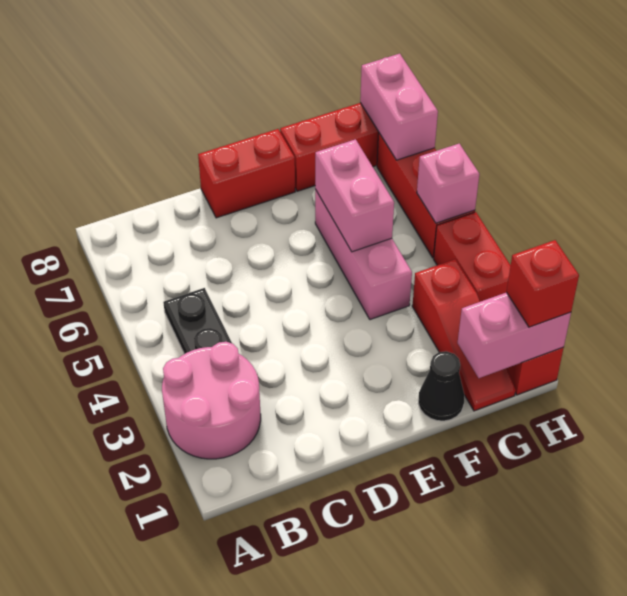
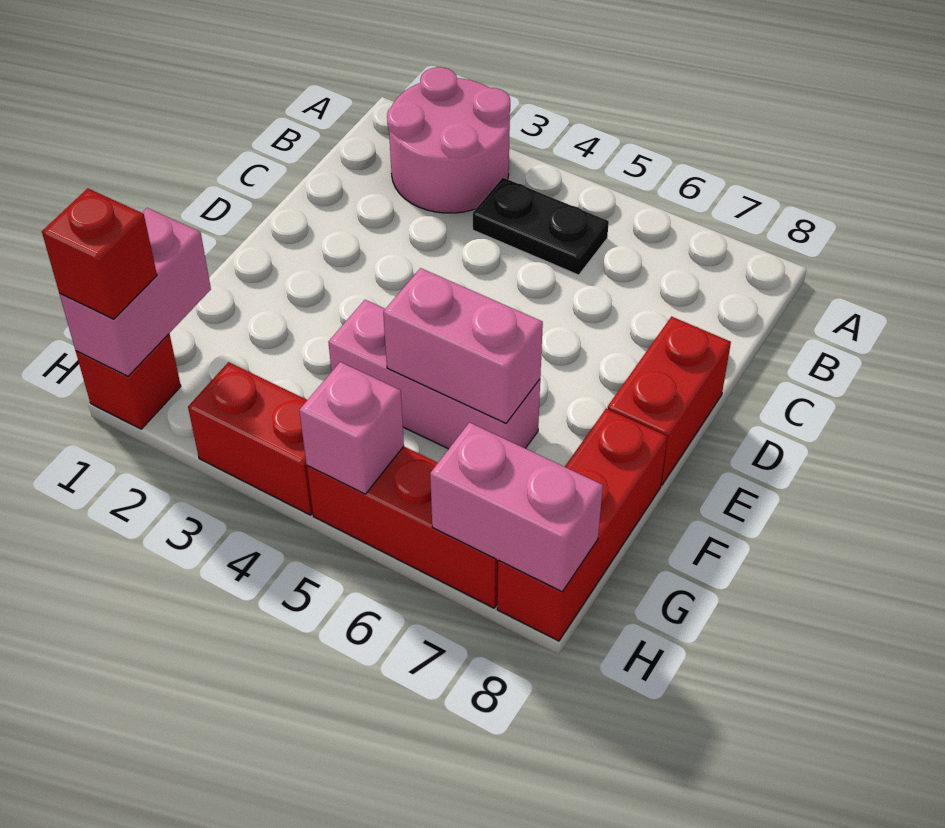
black 1x1 cone [418,351,464,421] -> none
red 1x3 slope [412,259,516,411] -> none

